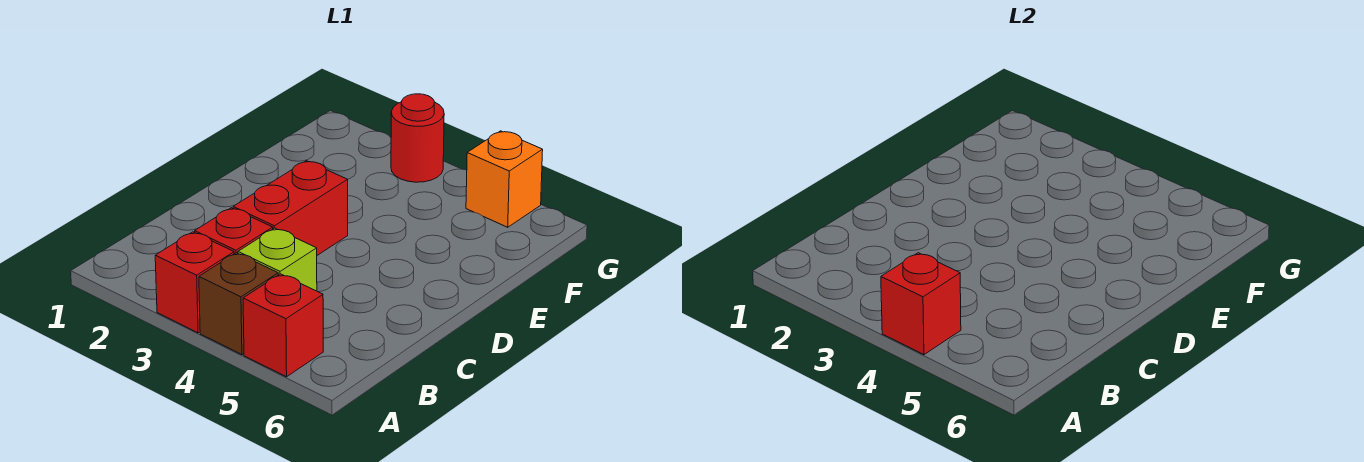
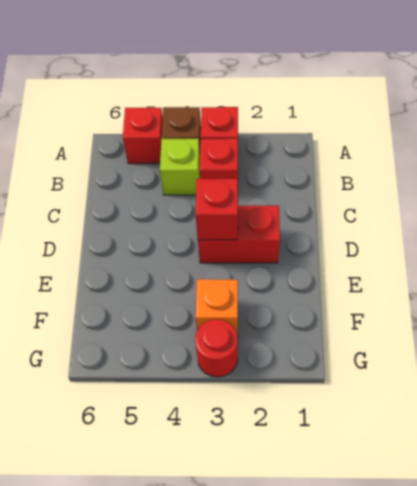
red 1x1 brick [881,253,961,355] -> red 1x1 brick moved to [196,179,238,240]
red 1x2 brick [233,161,348,255] -> red 1x2 brick turned to [198,206,280,263]
orange 1x1 brick [466,131,543,227] -> orange 1x1 brick moved to [196,279,238,337]

